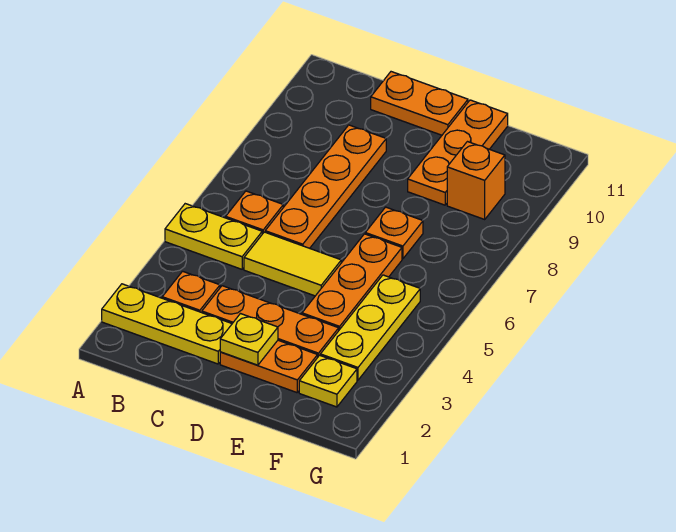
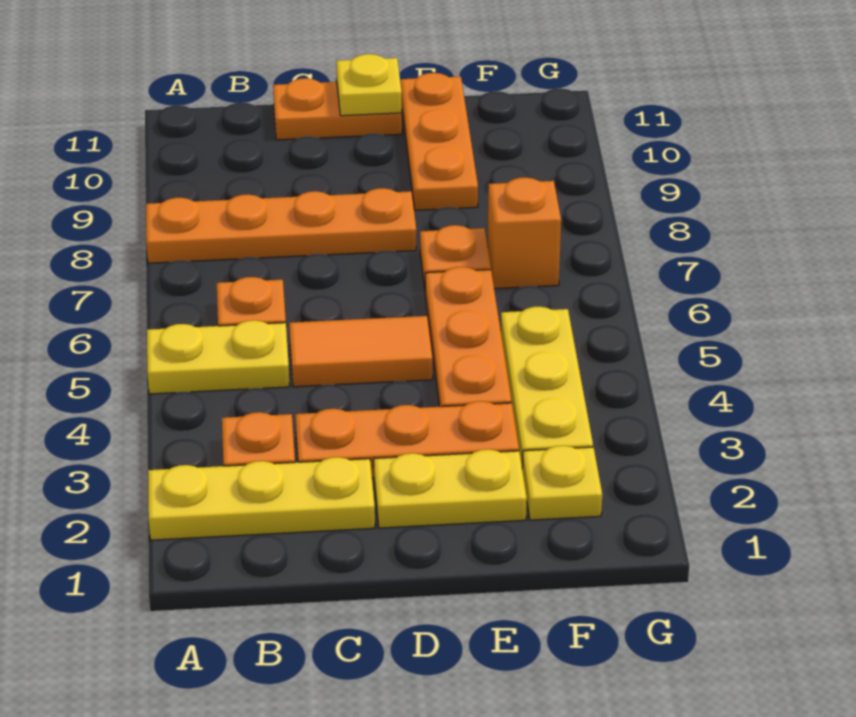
yellow 1x2 tile [244,232,341,296] -> orange 1x2 tile [289,316,433,387]
orange 1x4 plate [265,125,386,248] -> orange 1x4 plate turned to [146,188,416,263]
orange 1x2 plate [220,340,318,393] -> yellow 1x2 plate [374,449,527,528]
yellow 1x1 plate [220,314,278,365] -> yellow 1x1 plate moved to [336,54,402,116]
orange 1x1 brick [447,142,505,219] -> orange 1x1 brick moved to [488,177,561,289]

